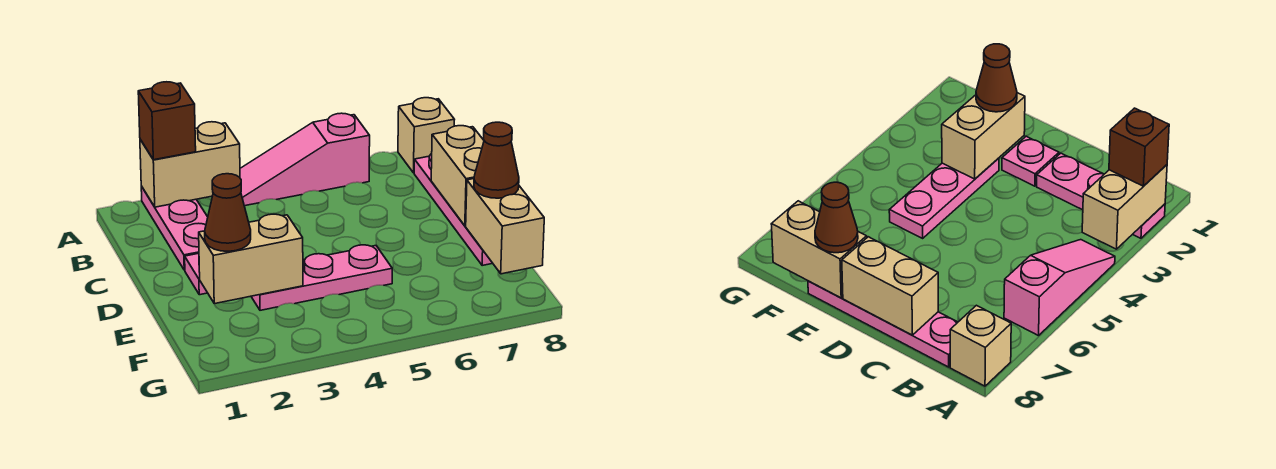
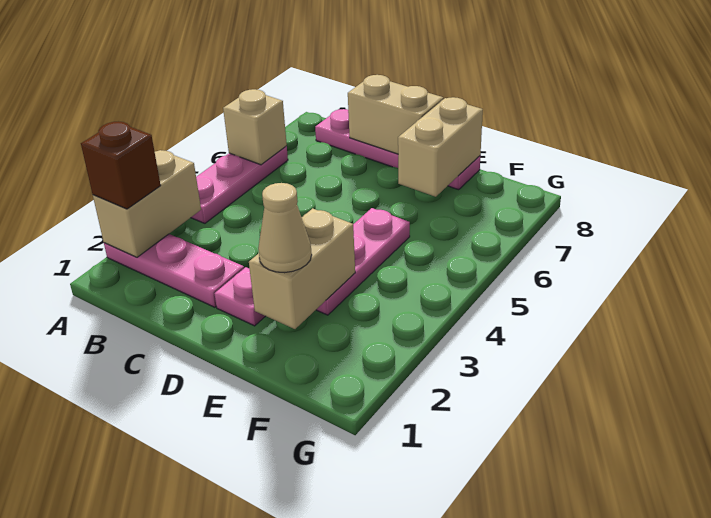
pink 1x3 slope [240,113,370,206] -> pink 1x3 plate [191,146,288,223]
tan 1x1 brick [398,98,455,173] -> tan 1x1 brick moved to [223,89,287,165]
brown 1x1 cone [205,174,251,251] -> tan 1x1 cone [258,183,312,273]
tan 1x2 brick [466,179,544,274] -> tan 1x2 brick turned to [398,97,483,197]
brown 1x1 cone [474,122,519,198] -> none

